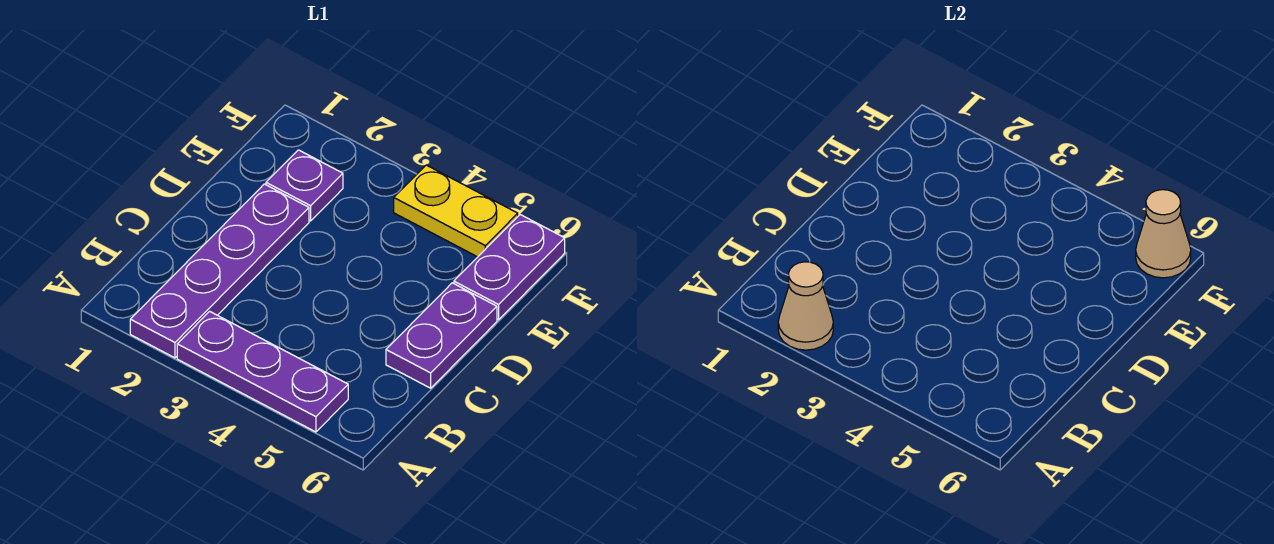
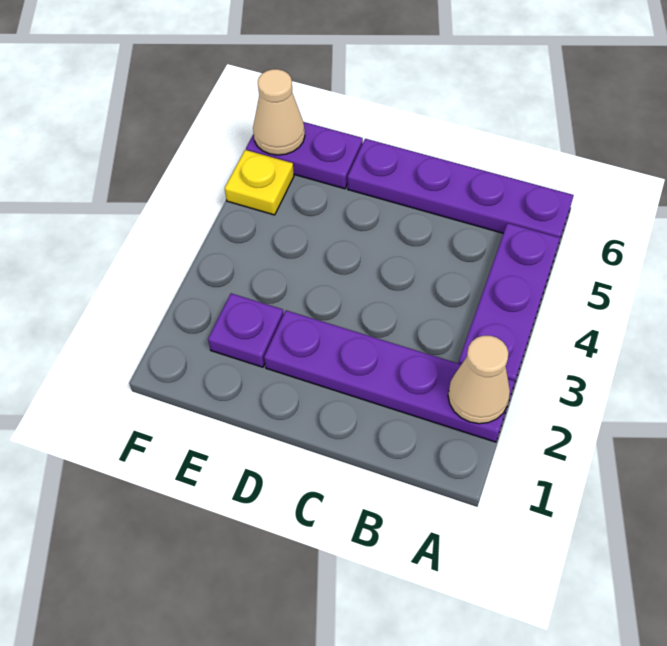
purple 1x2 plate [386,283,497,388] -> purple 1x4 plate [348,139,574,238]
yellow 1x2 plate [394,165,518,257] -> yellow 1x1 plate [225,150,294,215]

